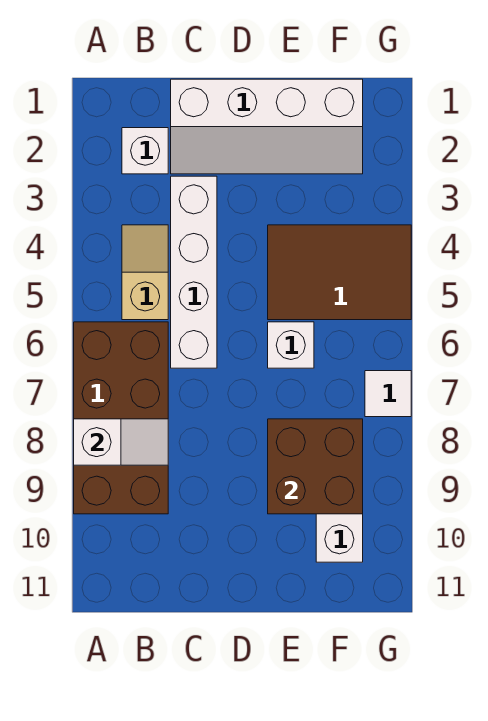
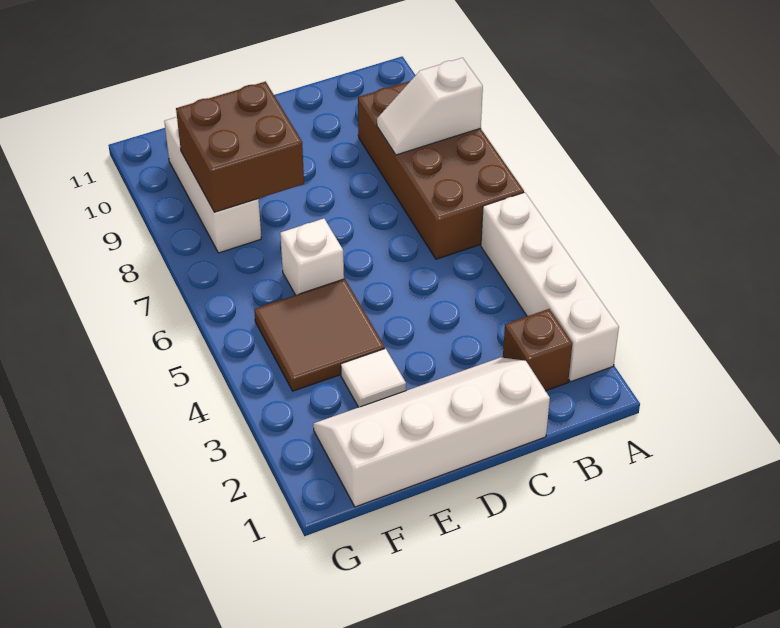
white 1x1 brick [122,128,168,174] -> brown 1x1 brick [503,309,572,391]
tan 1x2 slope [122,225,168,320] -> none
white 1x4 brick [171,176,217,368] -> white 1x4 brick moved to [481,192,619,382]
brown 2x3 tile [268,225,411,320] -> brown 2x2 tile [254,279,385,391]
white 1x1 tile [365,371,411,417] -> white 1x1 tile moved to [341,348,406,407]

